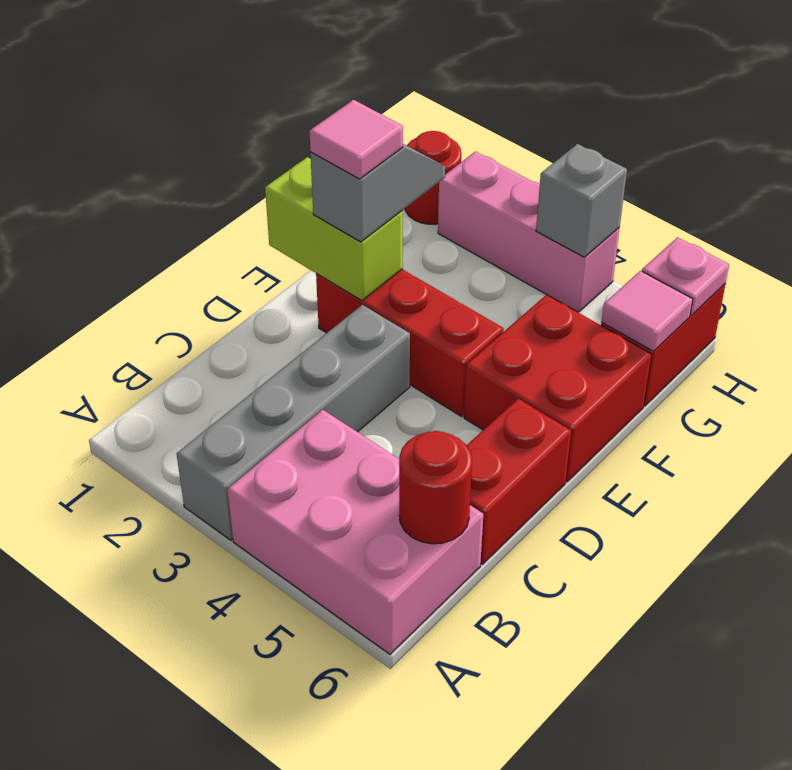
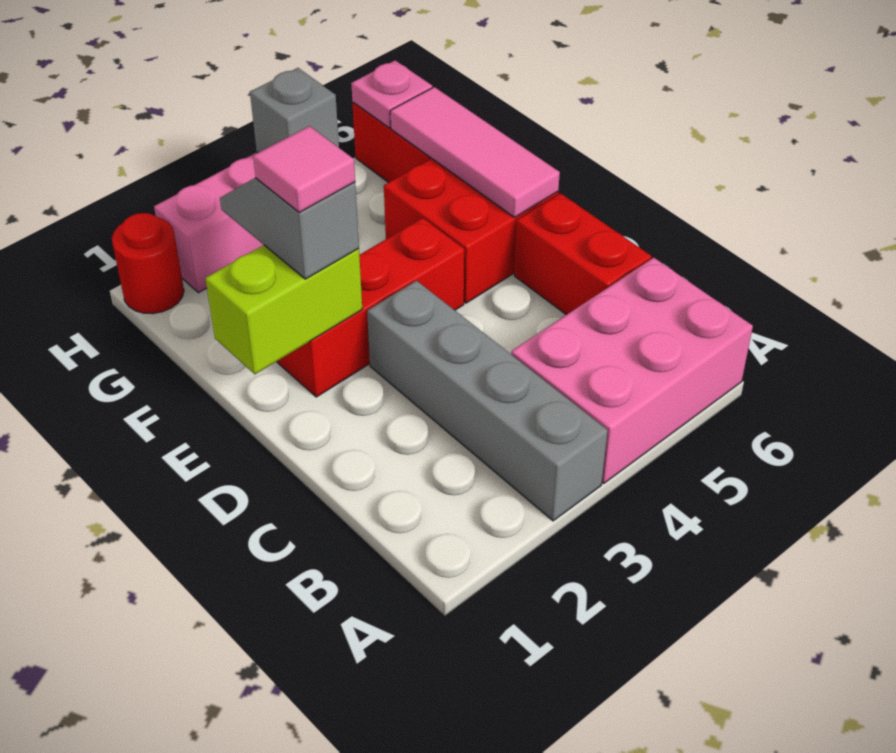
red 1x1 round brick [399,431,472,544] -> none
pink 1x1 tile [601,271,693,351] -> pink 1x3 tile [390,87,560,217]

